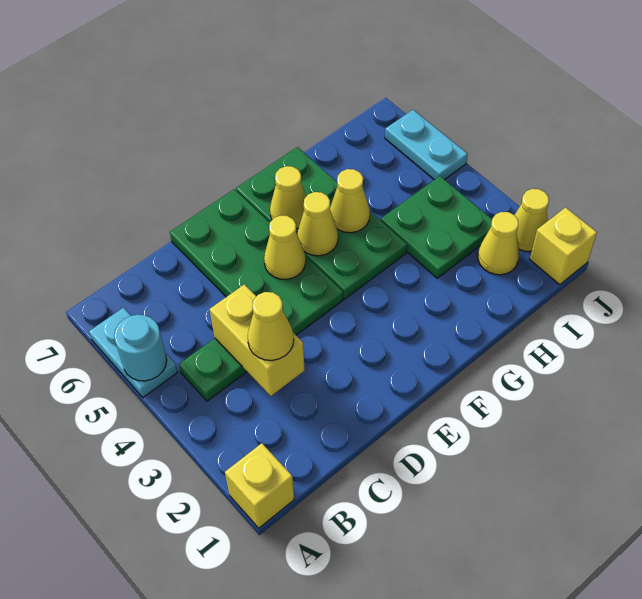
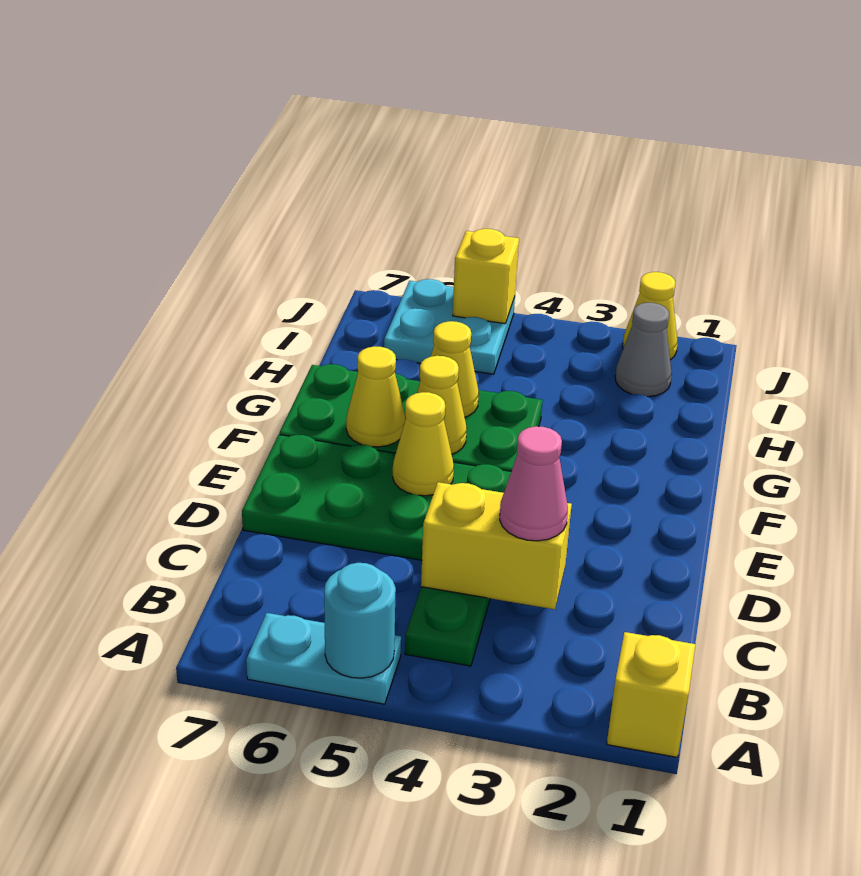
yellow 1x1 cone [248,292,294,360] -> pink 1x1 cone [500,426,568,541]
green 2x2 plate [381,176,492,278] -> none
yellow 1x1 cone [478,212,519,275] -> grey 1x1 cone [615,303,672,397]
yellow 1x1 brick [530,207,597,285] -> yellow 1x1 brick moved to [453,229,519,324]
cyan 1x2 plate [385,110,468,180] -> cyan 2x2 plate [384,279,515,374]

